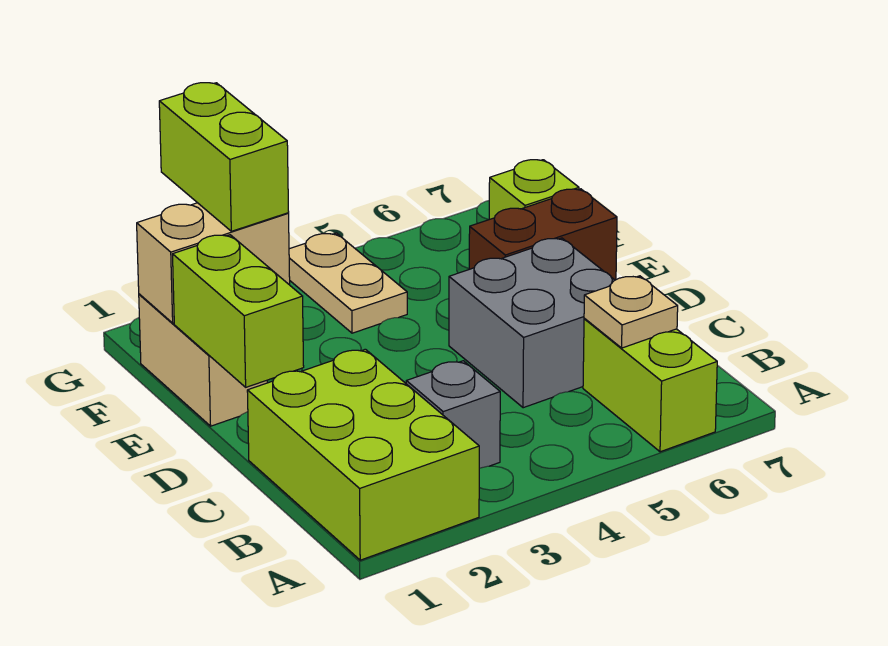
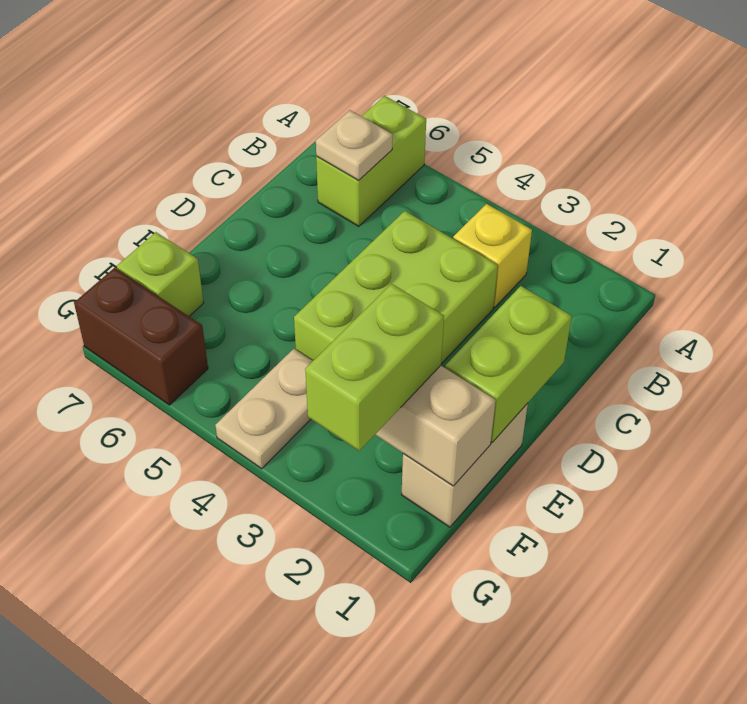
lime 2x3 brick [247,349,479,560] -> lime 2x3 brick moved to [294,211,498,364]
grey 1x1 brick [406,361,500,468] -> yellow 1x1 brick [453,204,532,307]
grey 2x2 brick [449,238,615,408] -> none
brown 1x2 brick [469,189,617,280] -> brown 1x2 brick moved to [74,268,208,405]

